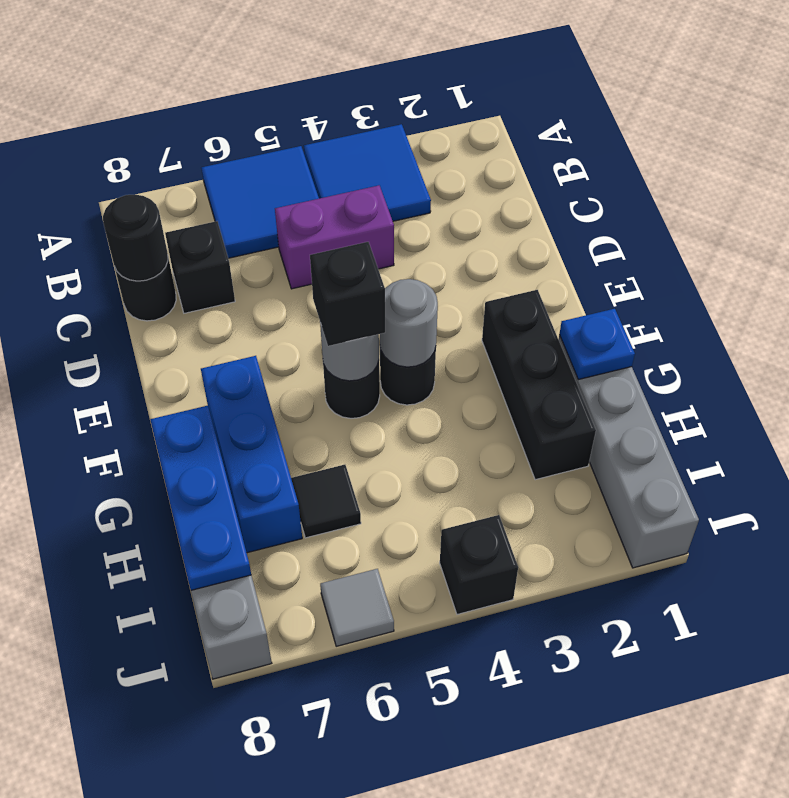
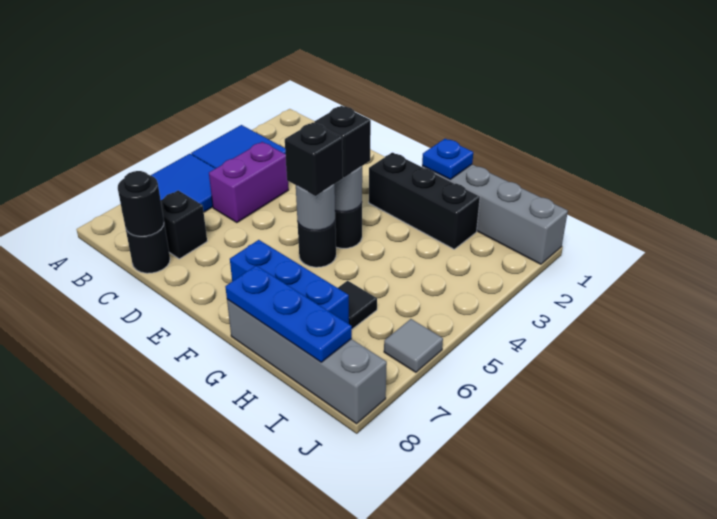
black 1x1 brick [440,515,518,614] -> black 1x1 brick moved to [314,106,371,177]

